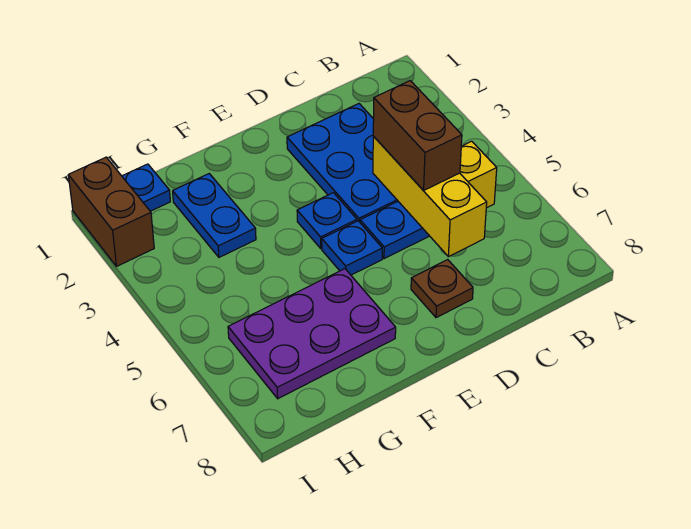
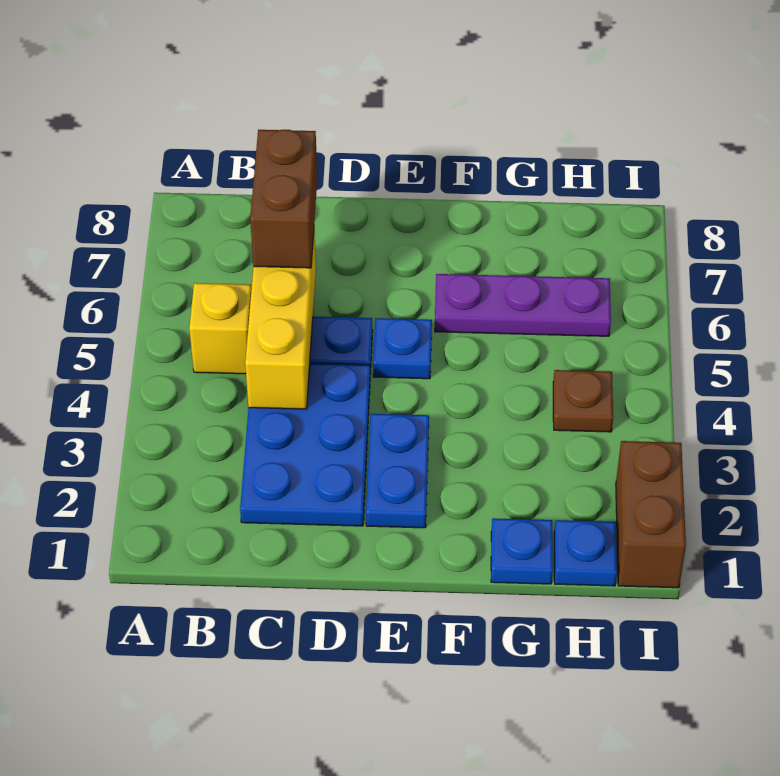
brown 1x2 brick [373,81,462,191] -> brown 1x2 brick moved to [250,130,317,268]
brown 1x1 plate [411,260,473,318] -> brown 1x1 plate moved to [553,370,613,432]
blue 1x1 plate [297,193,357,248] -> blue 1x1 plate moved to [491,518,553,584]
purple 2x3 plate [228,269,396,399] -> purple 1x3 plate [435,274,611,336]
blue 1x2 plate [173,174,256,257] -> blue 1x2 plate moved to [366,414,429,528]

